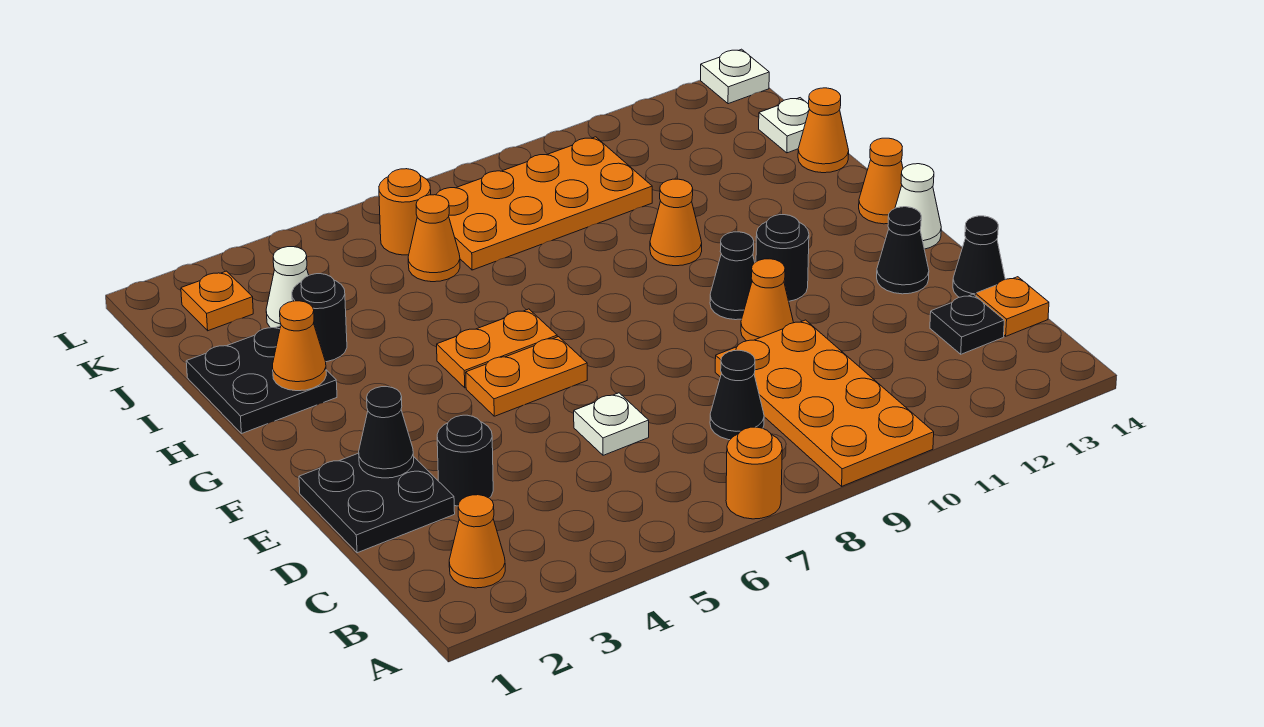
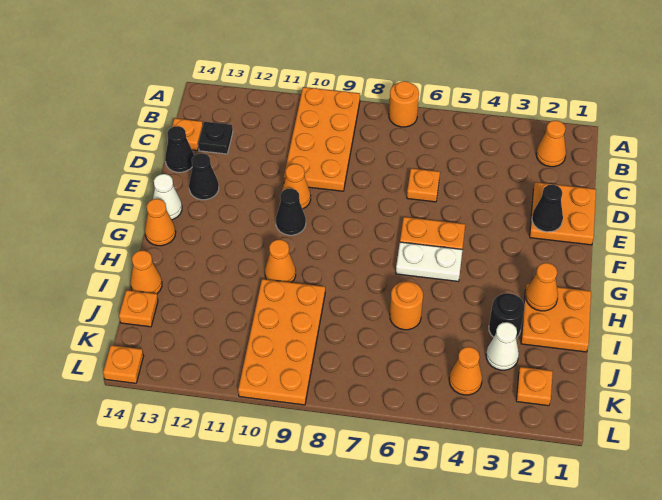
black 1x1 cone [710,350,764,440] -> none
black 2x2 plate [299,453,455,553] -> orange 2x2 plate [530,182,596,245]
black 1x1 round brick [437,415,493,506] -> none
white 1x1 plate [574,393,649,455] -> orange 1x1 plate [407,168,440,202]
black 1x1 round brick [756,215,809,301] -> none
orange 1x2 plate [437,309,557,388] -> white 1x2 plate [396,242,462,281]
black 2x2 plate [186,326,337,434] -> orange 2x2 plate [521,284,591,352]
orange 1x1 cone [408,195,460,282] -> orange 1x1 cone moved to [449,347,482,395]
orange 2x4 plate [436,137,652,270] -> orange 2x4 plate turned to [238,279,325,405]
white 1x1 plate [759,98,809,153] -> orange 1x1 plate [119,290,158,327]
orange 1x1 round brick [379,169,431,255] -> orange 1x1 round brick moved to [390,281,423,330]
white 1x1 plate [701,49,769,104] -> orange 1x1 plate [103,345,144,383]

